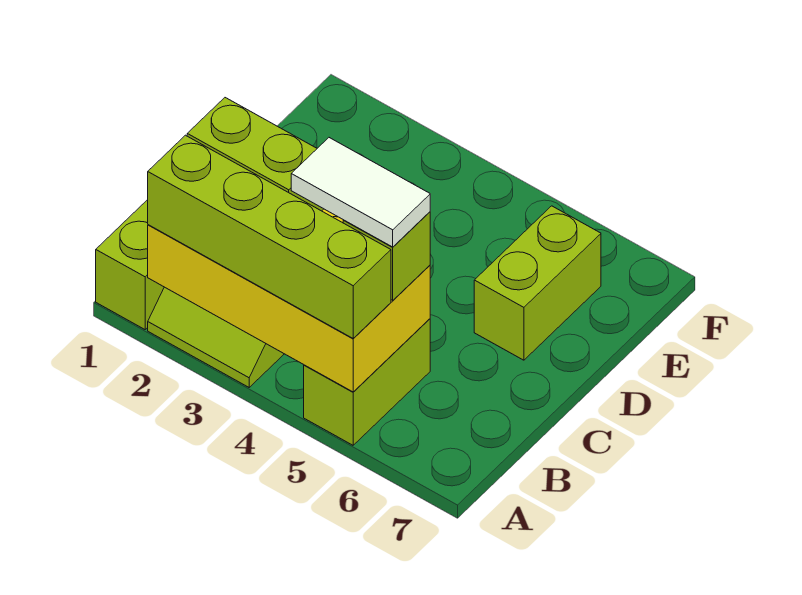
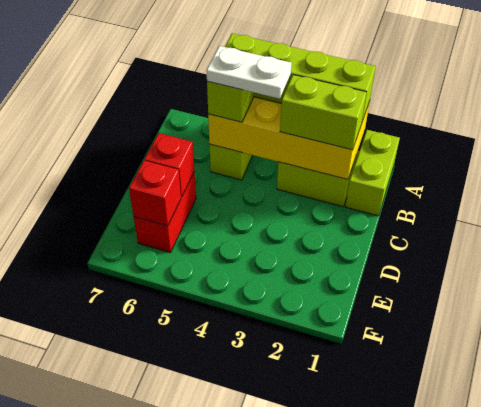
white 1x2 tile [291,138,430,247] -> white 1x2 plate [206,46,292,99]
lime 1x2 brick [474,206,601,360] -> red 1x2 brick [134,172,196,253]
none -> red 1x1 brick [145,133,194,197]
none -> red 1x1 brick [129,160,181,226]

